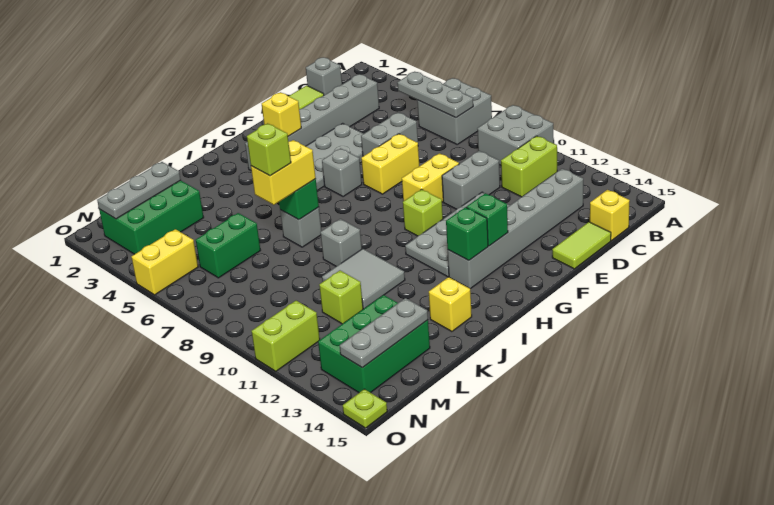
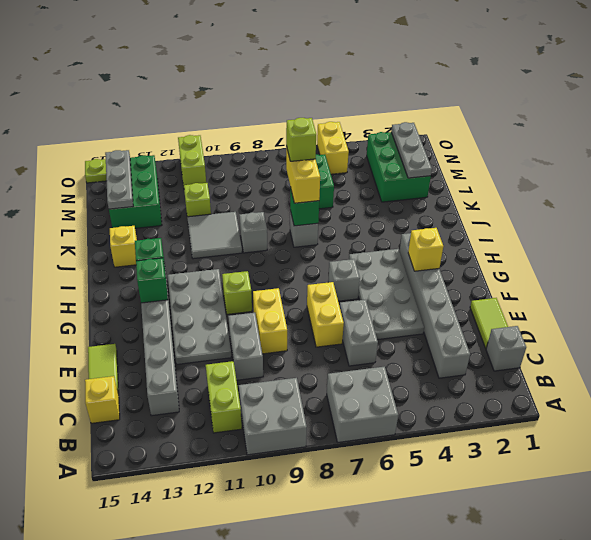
grey 1x3 plate [397,72,473,118] -> none

